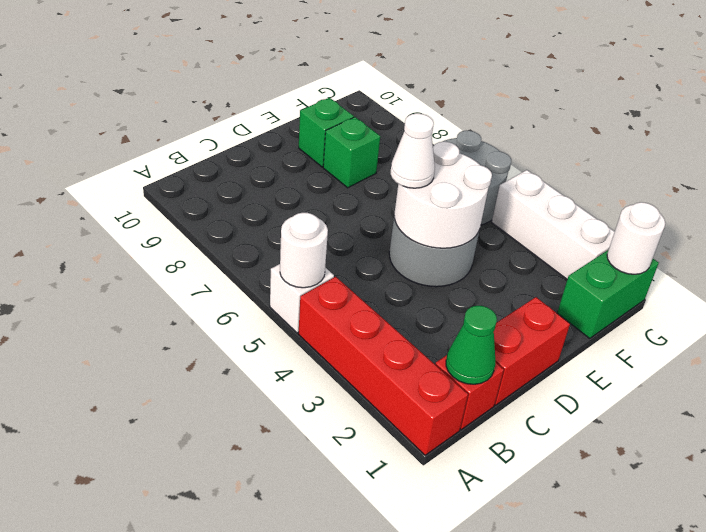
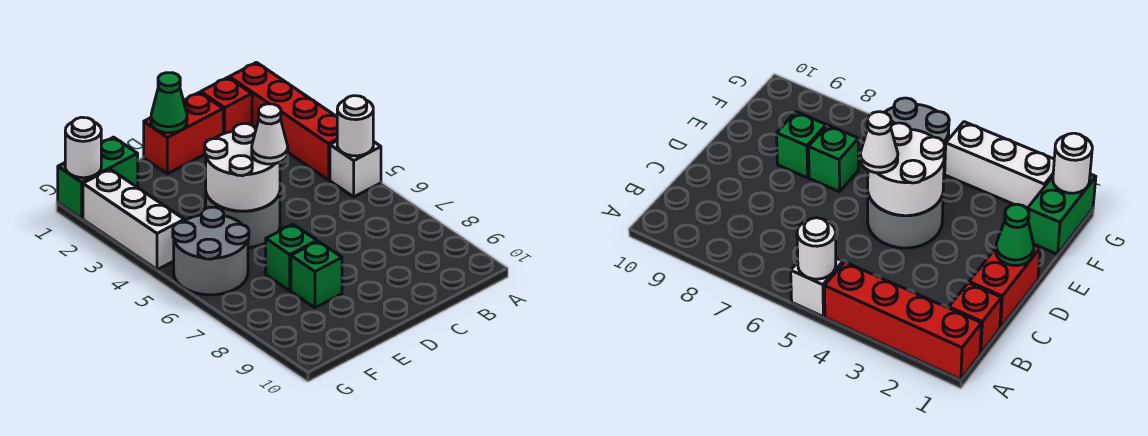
green 1x1 cone [446,306,497,384] -> green 1x1 cone moved to [151,73,187,133]
green 1x1 brick [299,98,354,167] -> green 1x1 brick moved to [266,224,317,291]

